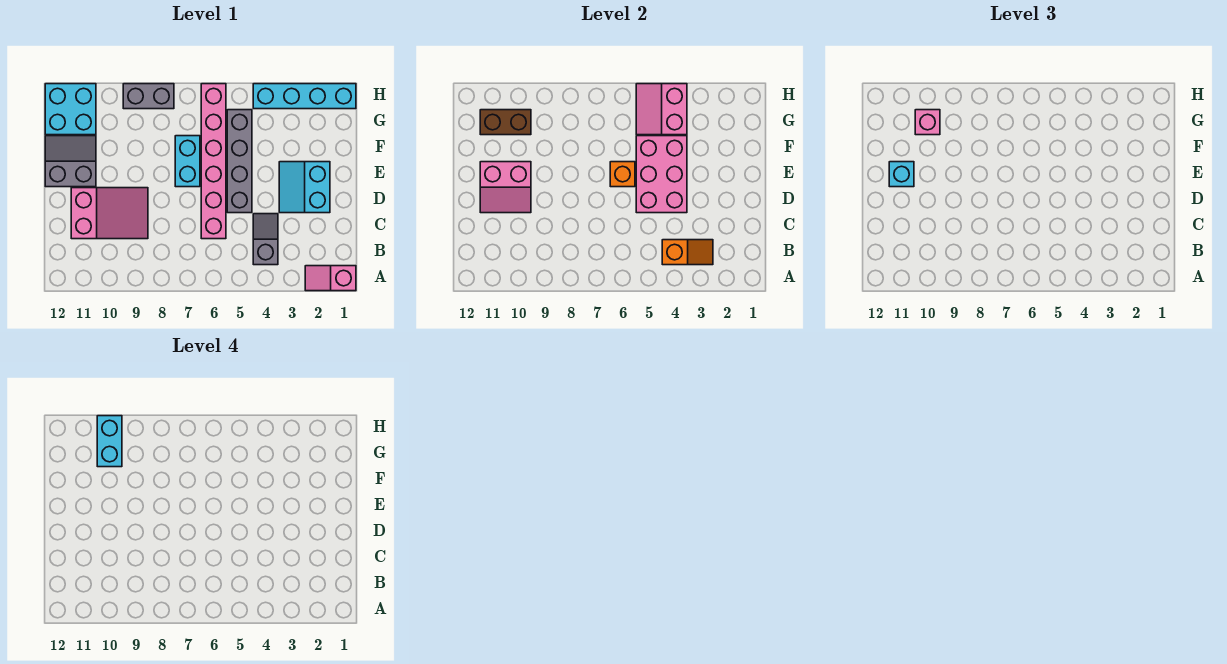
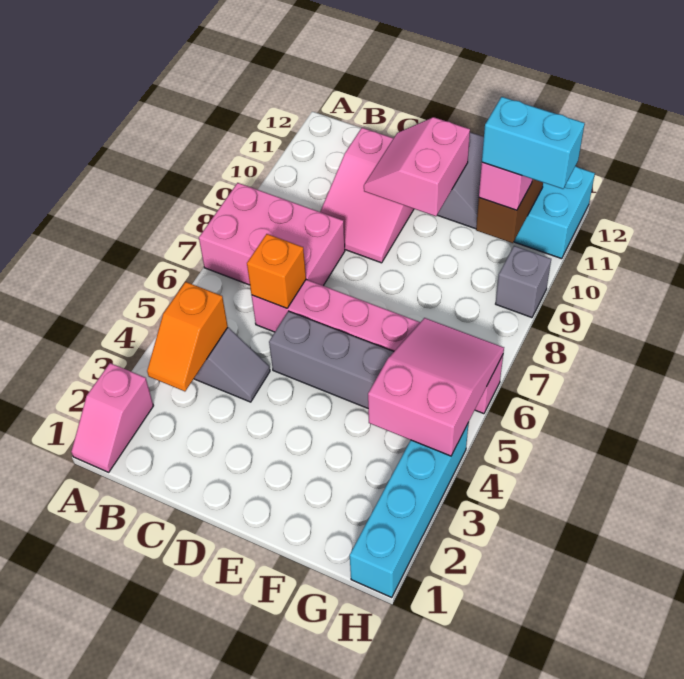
pink 1x2 slope [305,266,356,291] -> pink 1x2 slope turned to [71,363,154,472]
cyan 2x2 slope [279,162,330,213] -> none
pink 2x3 brick [636,136,687,213] -> pink 2x3 brick moved to [199,183,345,286]
orange 1x1 brick [610,162,635,187] -> orange 1x1 brick moved to [247,234,306,308]
cyan 1x2 brick [175,136,200,187] -> none
cyan 1x1 brick [889,162,914,187] -> none
pink 2x2 slope [636,84,687,135] -> pink 2x3 slope [368,318,504,456]
grey 1x2 brick [123,84,174,109] -> grey 1x1 brick [496,246,551,318]

